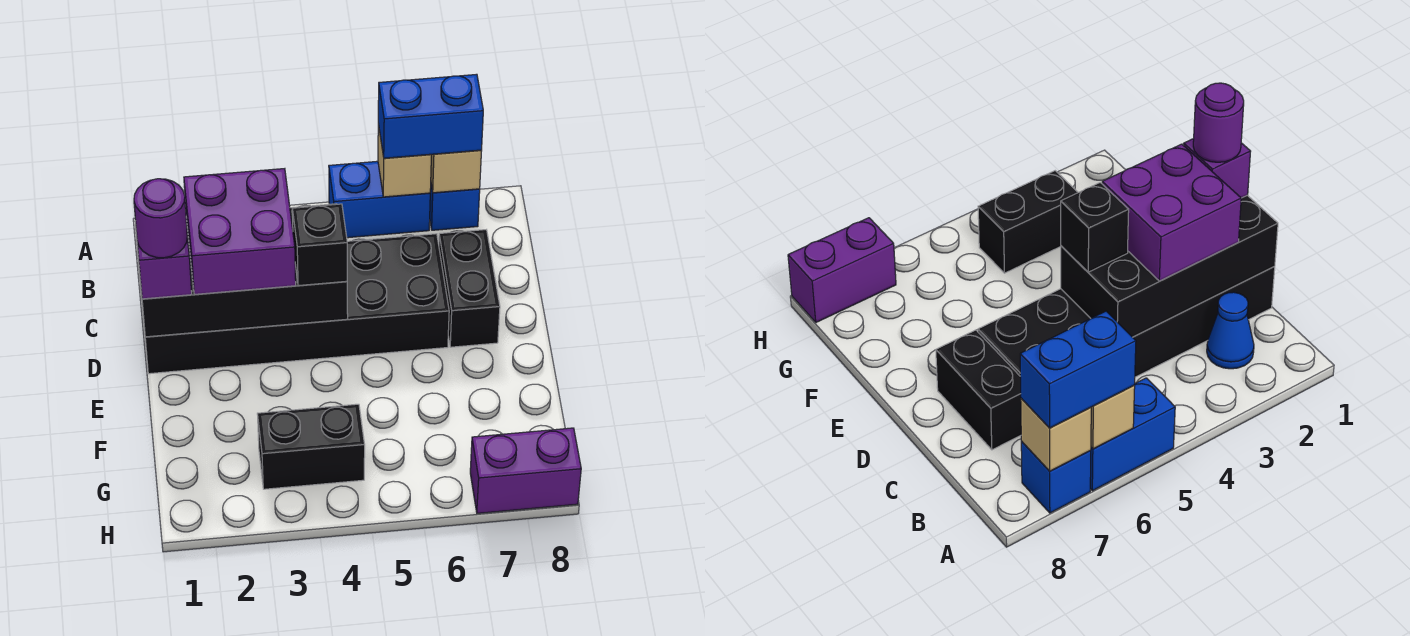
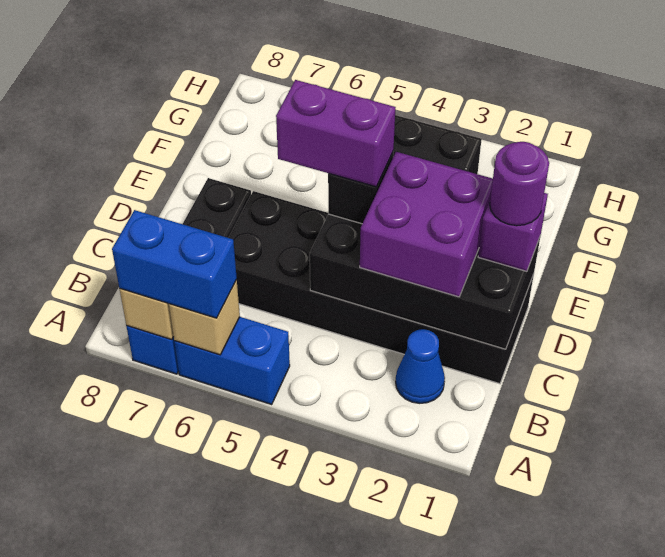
purple 1x2 brick [470,428,581,513] -> purple 1x2 brick moved to [276,80,396,187]

